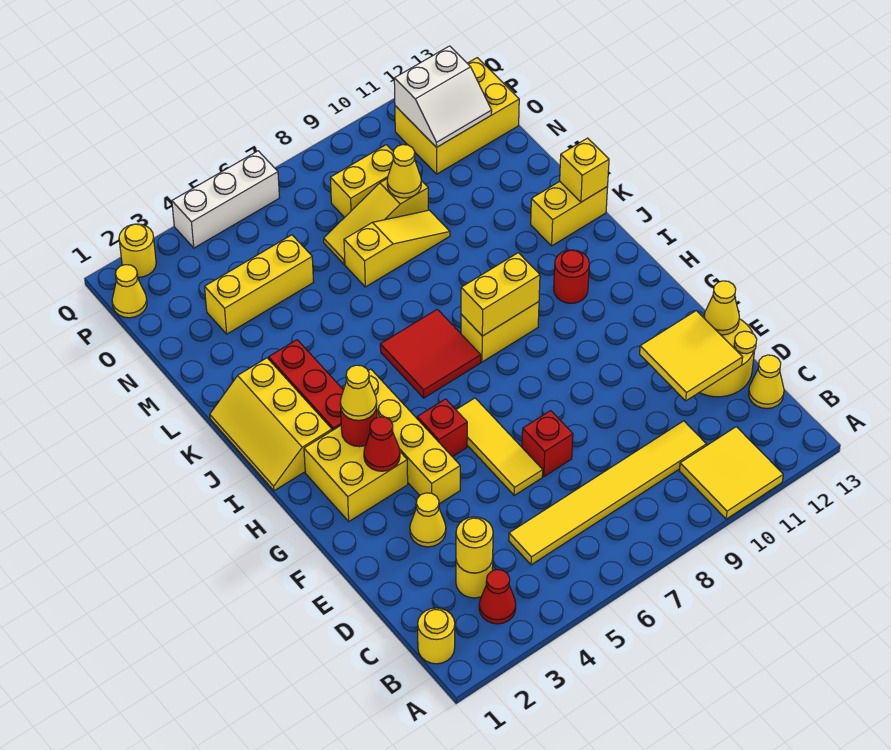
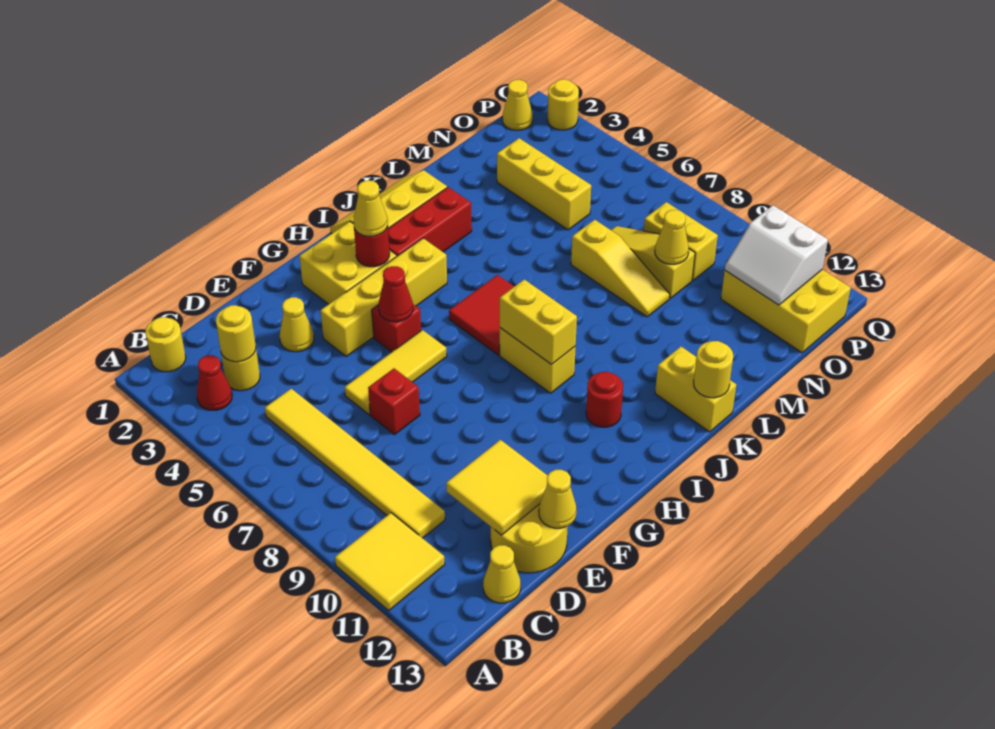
red 1x1 cone [364,417,400,471] -> red 1x1 cone moved to [379,266,413,322]
yellow 1x1 brick [560,138,609,202] -> yellow 1x1 round brick [694,341,733,398]
white 1x3 brick [172,151,280,248] -> none

